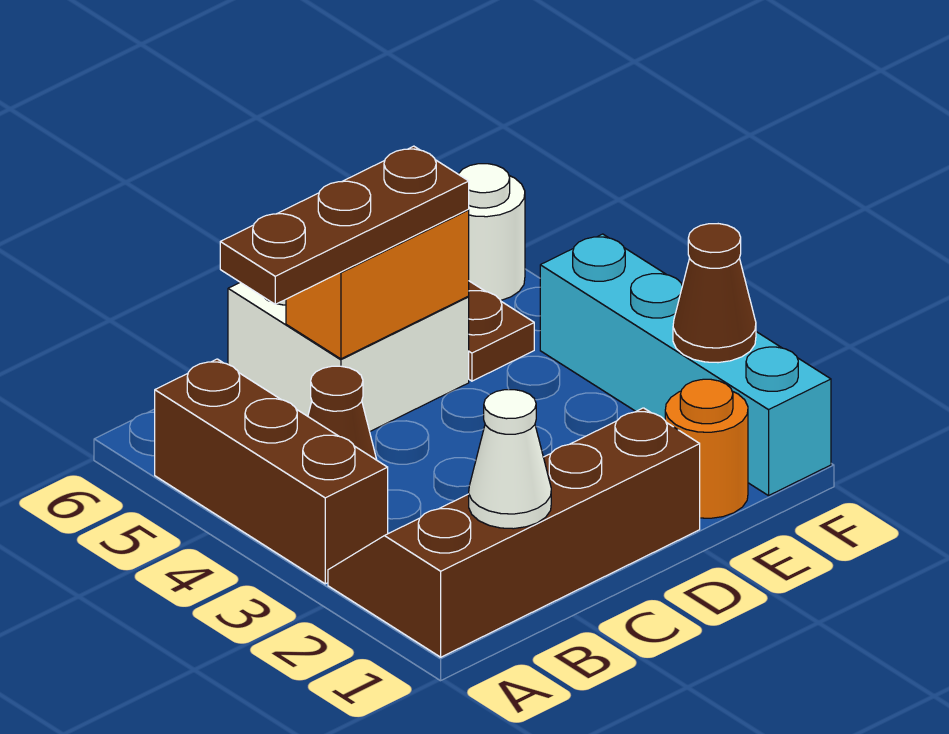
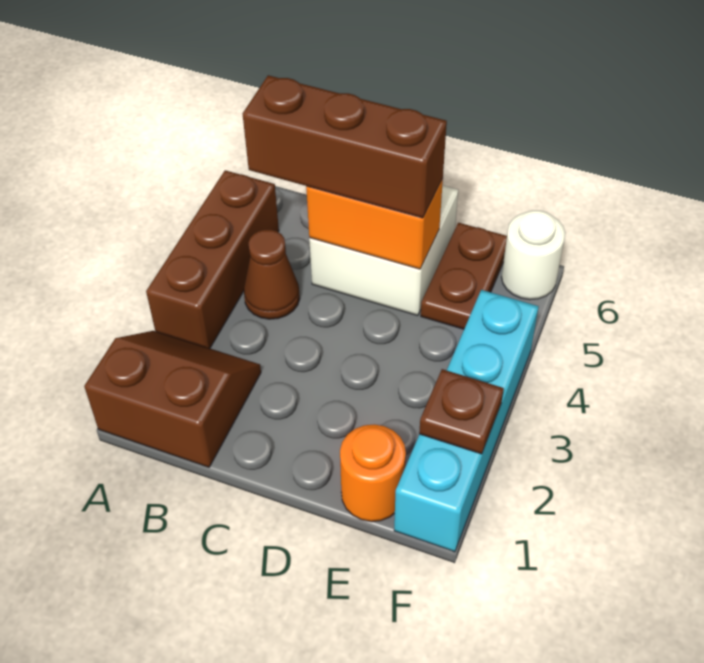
brown 2x4 slope [328,408,700,657] -> brown 2x2 slope [84,331,261,467]
white 1x1 cone [469,390,551,529] -> none
brown 1x3 plate [220,146,469,304] -> brown 1x3 brick [243,75,447,218]
brown 1x1 cone [673,224,756,363] -> brown 1x1 plate [419,369,504,454]

